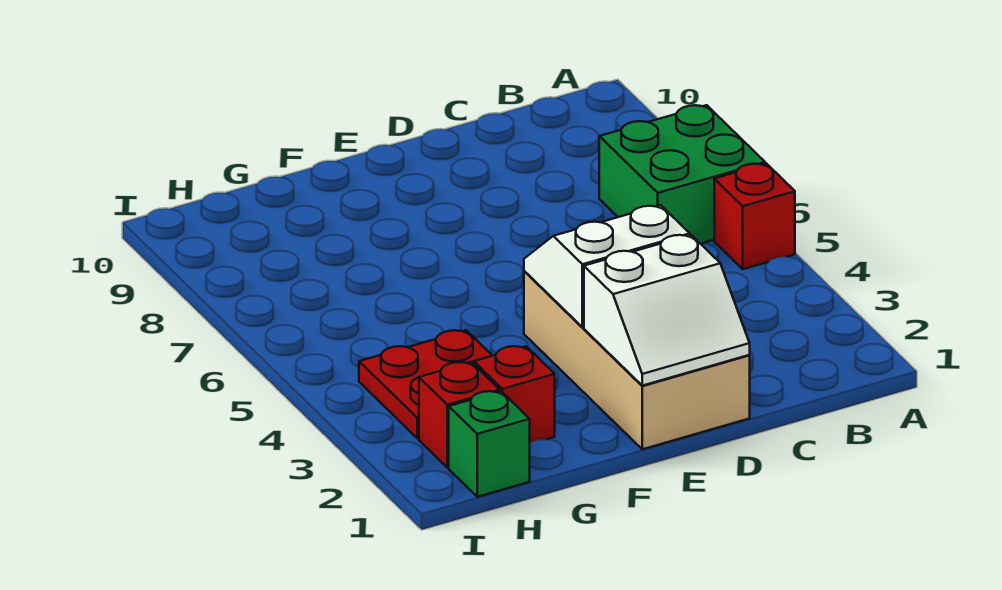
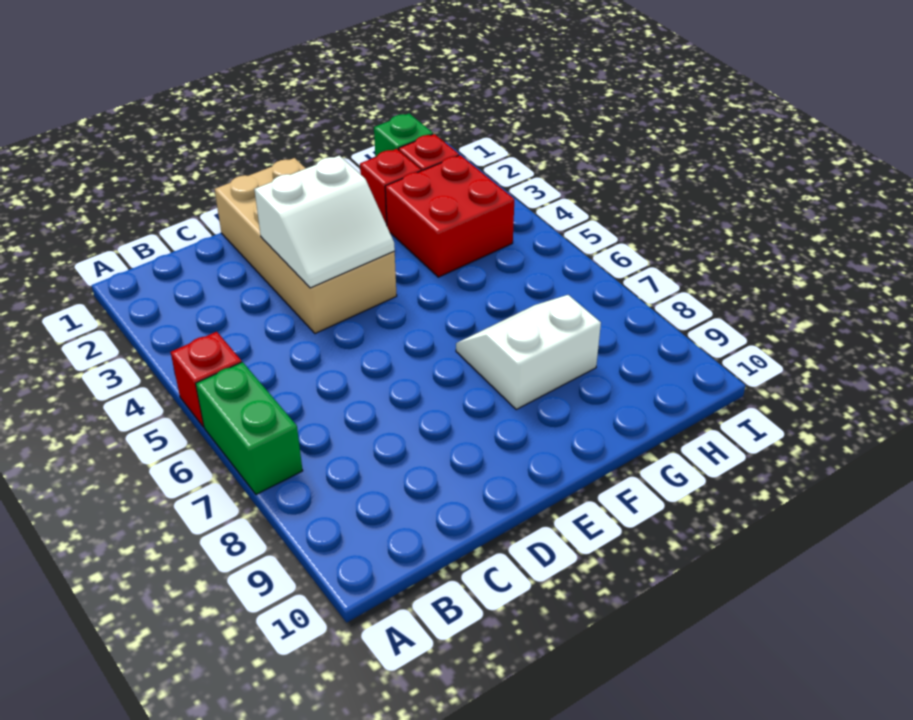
green 2x2 brick [599,105,765,243] -> green 1x2 brick [196,362,303,495]
white 2x2 slope [584,235,750,386] -> white 2x2 slope moved to [456,295,601,409]
red 2x2 plate [359,330,492,439] -> red 2x2 brick [385,155,514,277]

